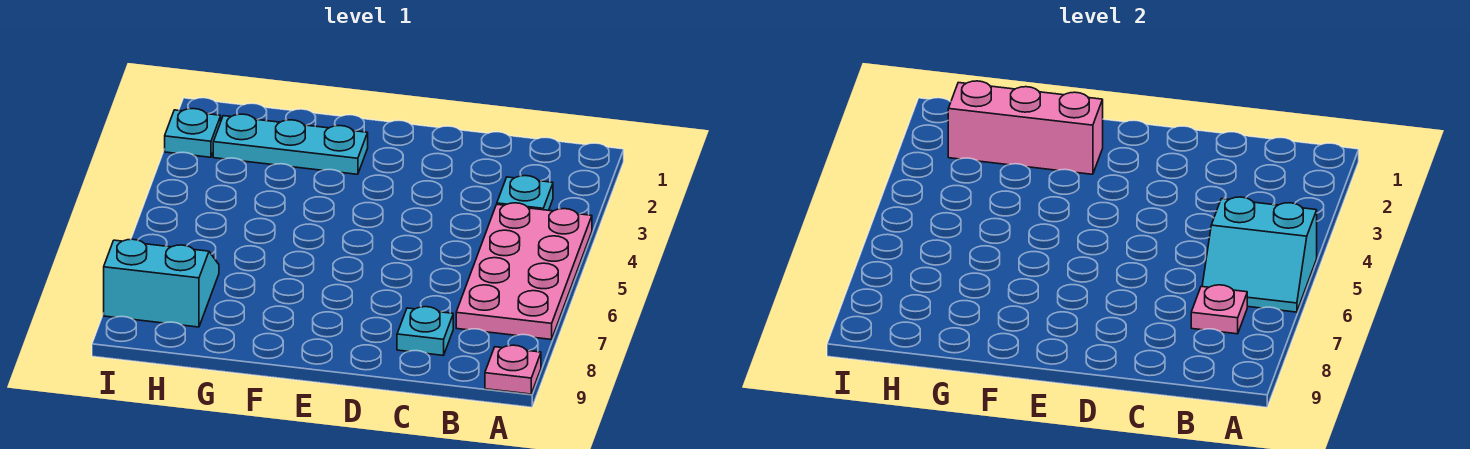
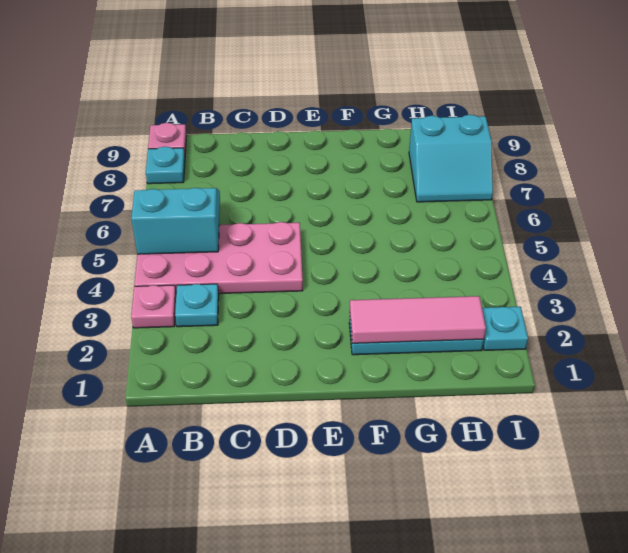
pink 2x4 plate [456,203,592,340] -> pink 2x4 plate turned to [134,222,303,294]
pink 1x1 plate [1191,285,1247,334] -> pink 1x1 plate moved to [131,285,176,328]
cyan 1x1 plate [397,307,453,355] -> cyan 1x1 plate moved to [146,147,185,184]
pink 1x3 brick [948,81,1103,174] -> pink 1x3 tile [350,296,486,343]

